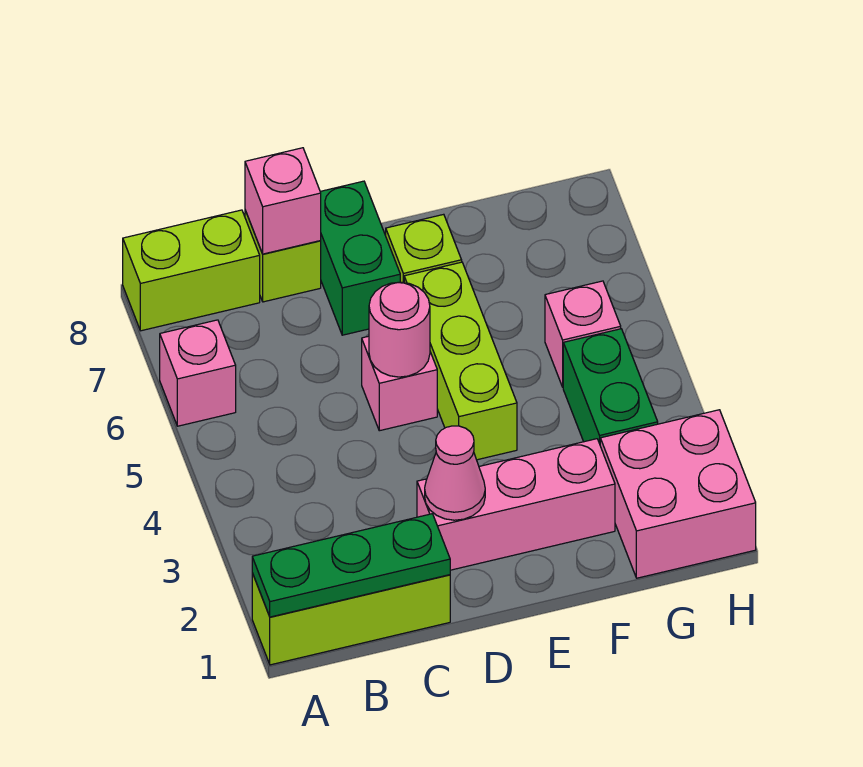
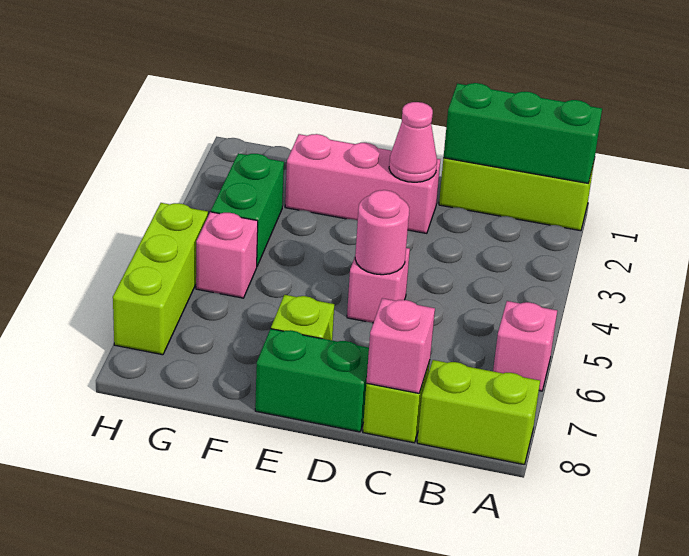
green 1x3 plate [252,514,450,617] -> green 1x3 brick [443,83,602,183]
green 1x2 brick [320,181,400,335] -> green 1x2 brick turned to [255,329,369,432]
lime 1x3 brick [404,262,517,460] -> lime 1x3 brick moved to [113,203,208,355]
pink 2x2 brick [600,410,756,578] -> none

